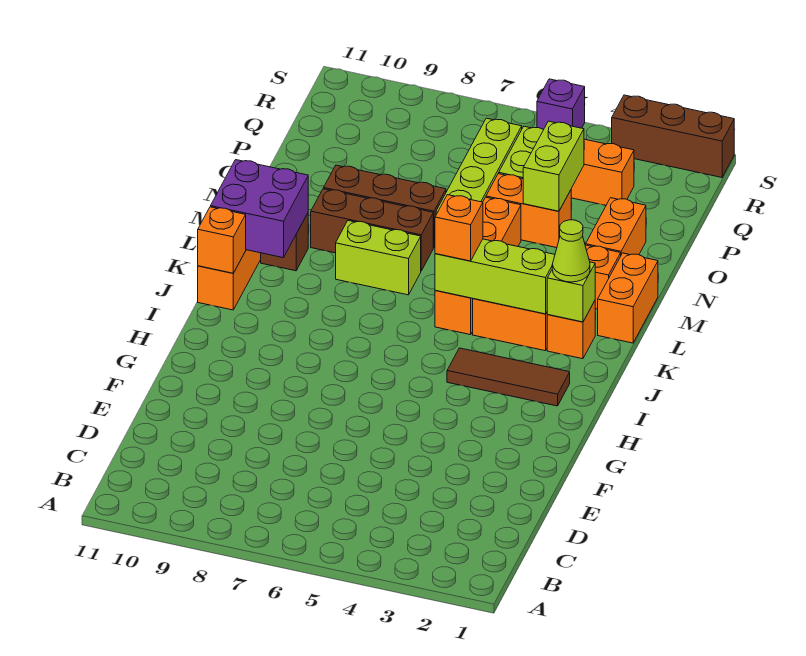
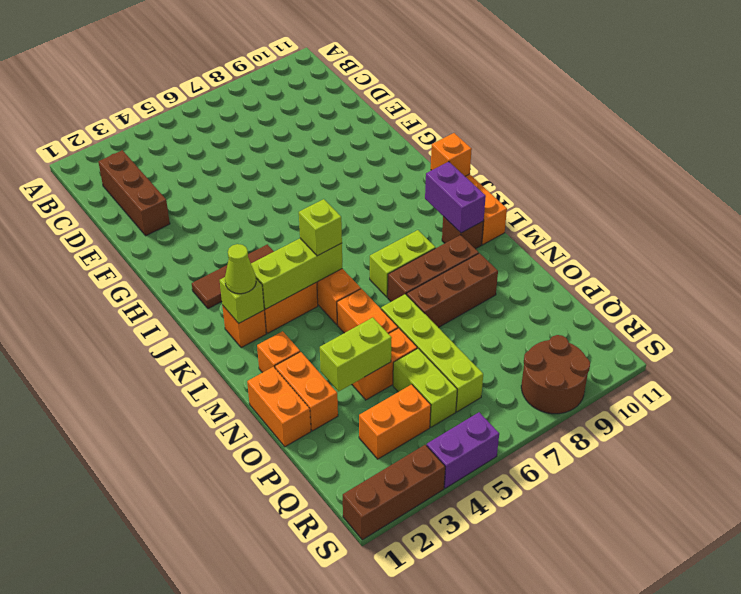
none -> brown 1x3 brick [98,150,170,236]
orange 1x1 brick [435,195,483,261] -> lime 1x1 brick [299,199,342,256]
purple 2x2 brick [211,160,308,258] -> purple 1x2 brick [425,162,486,233]
orange 1x2 brick [598,253,658,343] -> orange 1x2 brick moved to [247,367,311,447]
lime 1x2 brick [523,121,584,211] -> lime 1x2 brick turned to [320,318,392,391]
none -> brown 2x2 round brick [521,335,590,414]
purple 1x1 brick [537,79,585,130] -> purple 1x2 brick [427,412,499,488]

